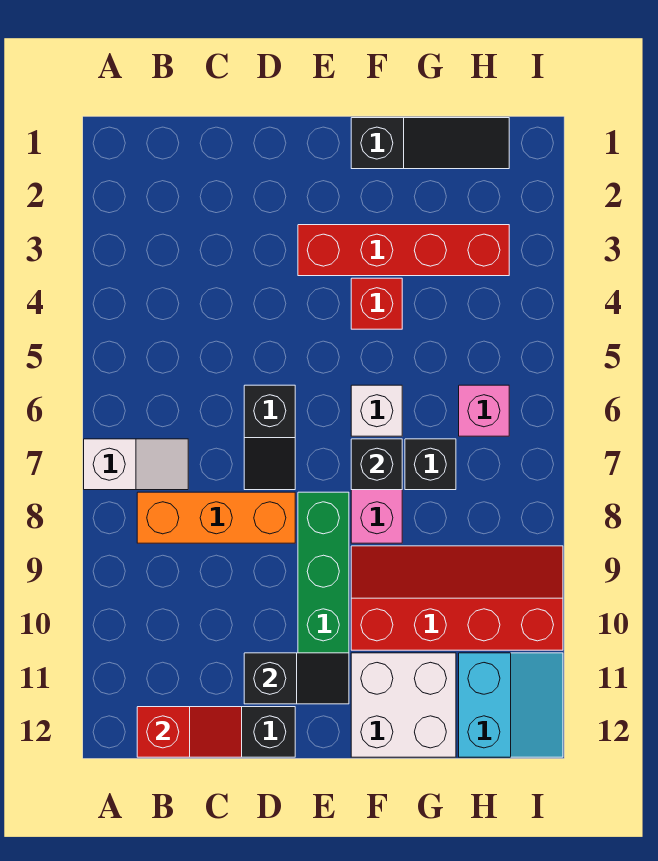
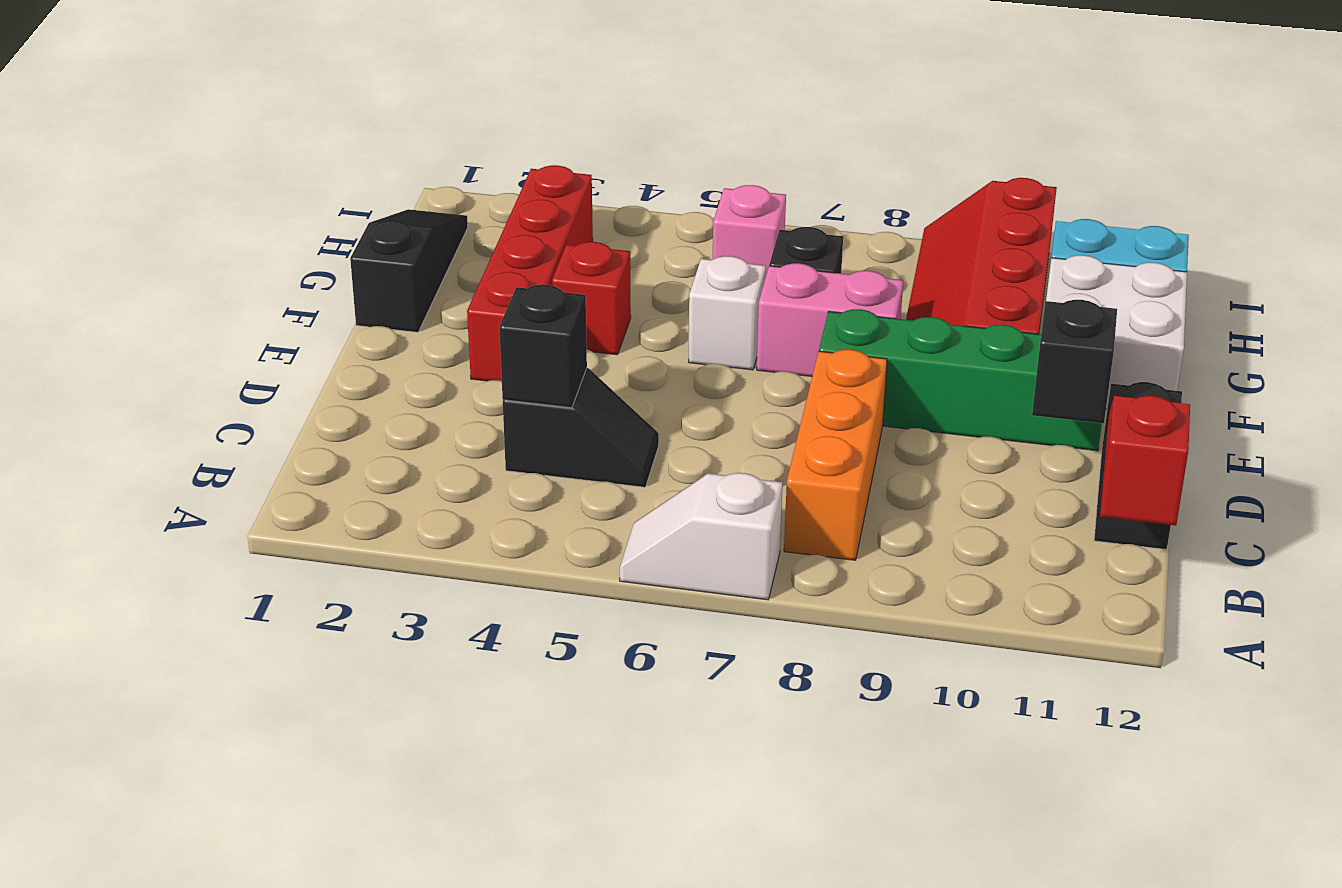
white 1x2 slope [84,439,188,490] -> white 1x2 slope turned to [619,473,783,600]
black 1x2 slope [244,385,295,490] -> black 1x2 slope moved to [503,368,659,487]
black 1x1 brick [351,439,402,490] -> black 1x1 brick moved to [499,285,587,408]

